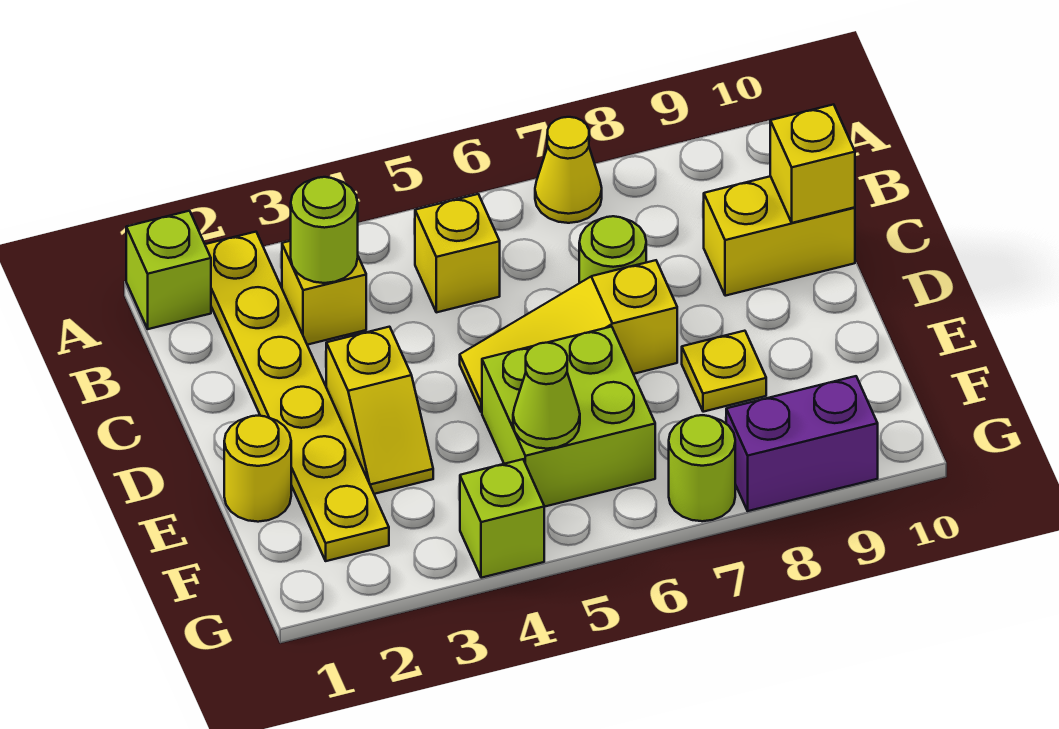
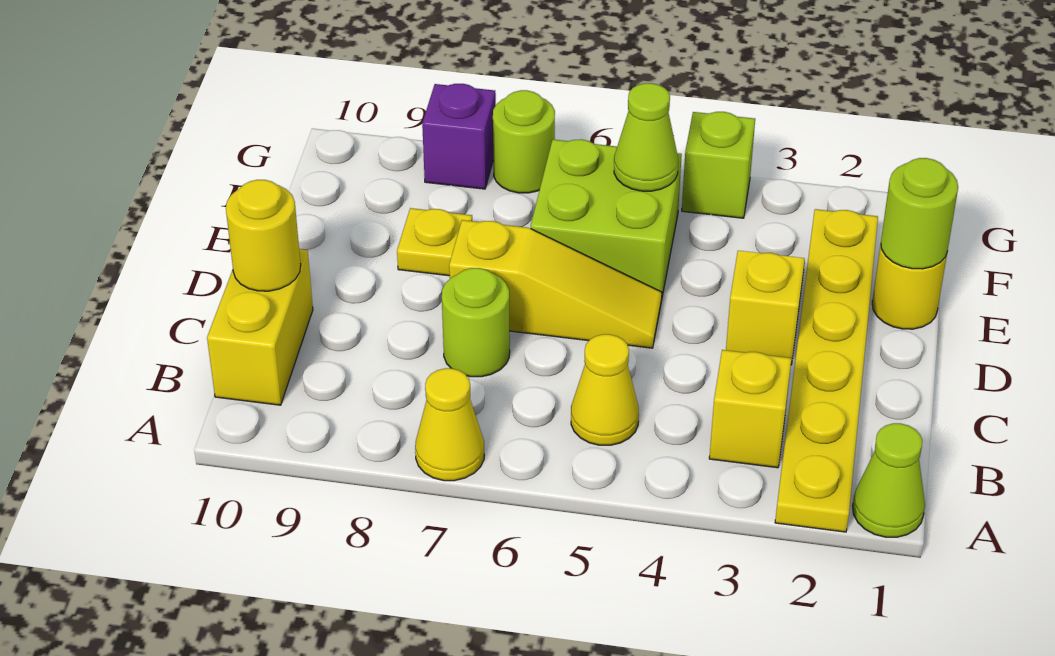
lime 1x1 brick [126,211,211,329] -> lime 1x1 cone [853,423,925,537]
lime 1x1 round brick [291,177,358,283] -> lime 1x1 round brick moved to [881,158,958,269]
yellow 1x1 brick [415,194,500,312] -> yellow 1x1 cone [571,334,639,445]
yellow 1x2 brick [704,176,855,296] -> yellow 1x2 brick turned to [207,249,313,405]
yellow 1x1 brick [770,104,855,223] -> yellow 1x1 round brick [226,180,301,291]
purple 1x2 brick [726,376,878,511] -> purple 1x1 brick [422,84,496,189]

